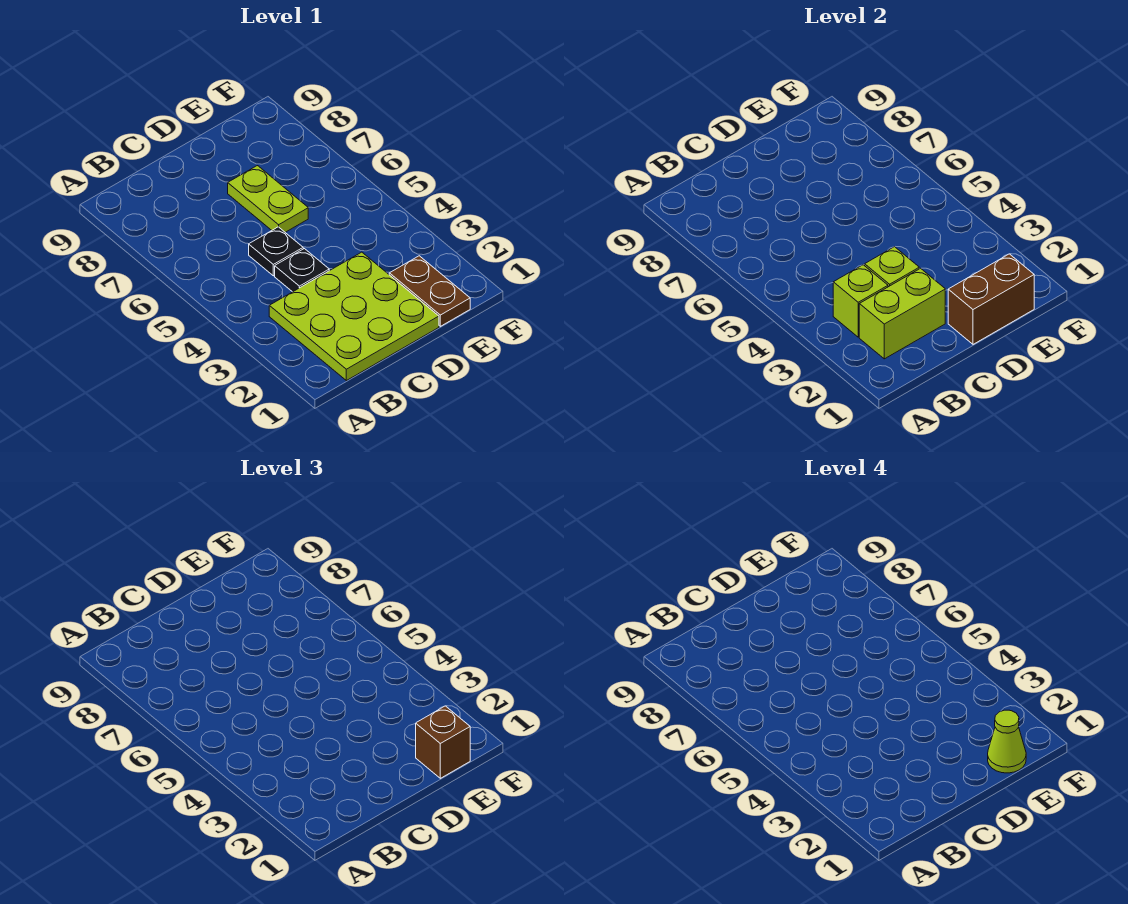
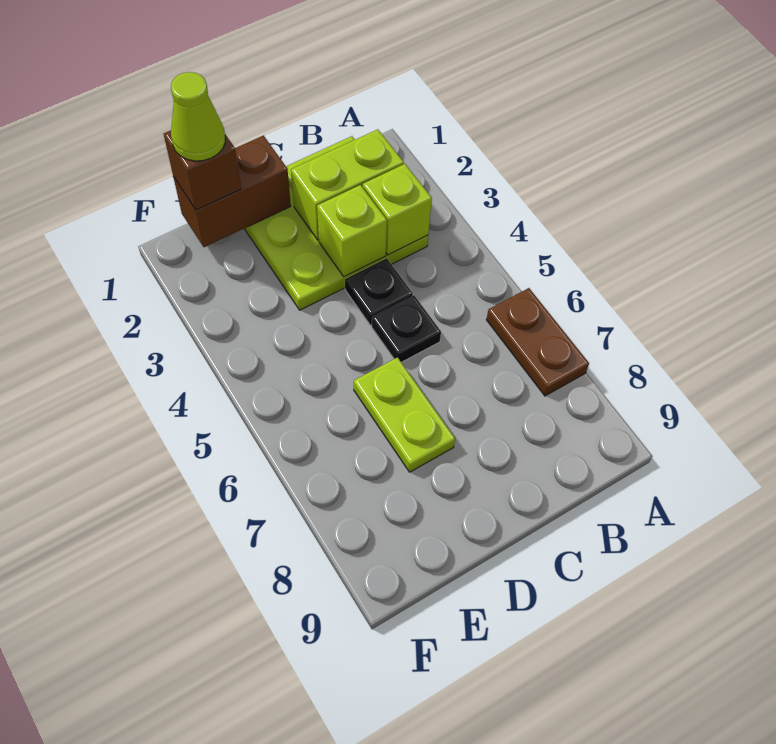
brown 1x2 plate [389,256,470,326] -> brown 1x2 plate moved to [486,288,589,396]

